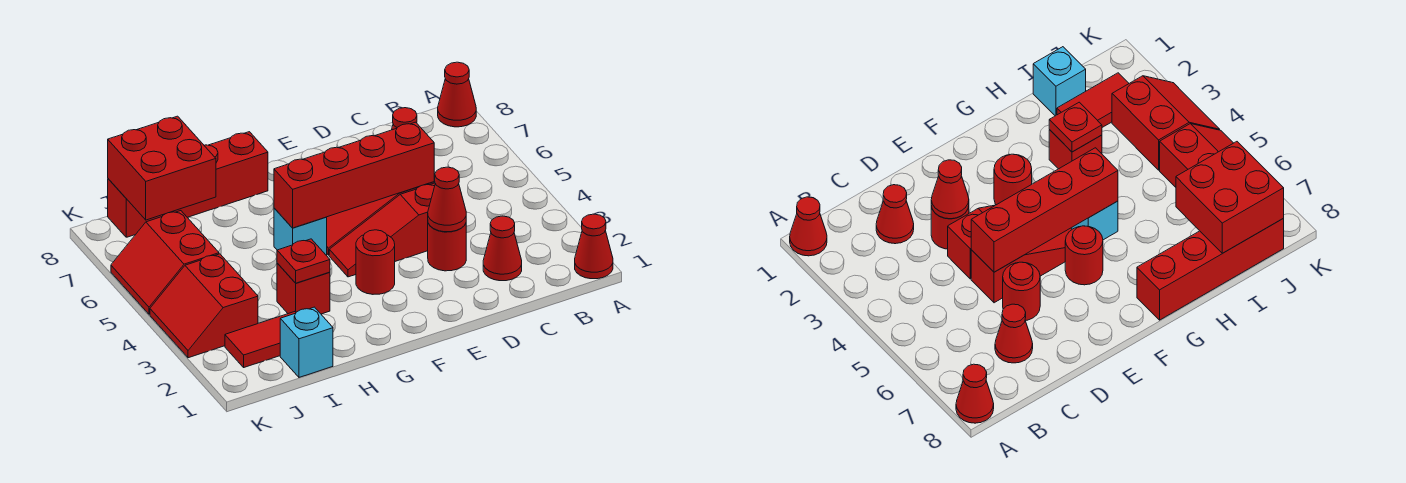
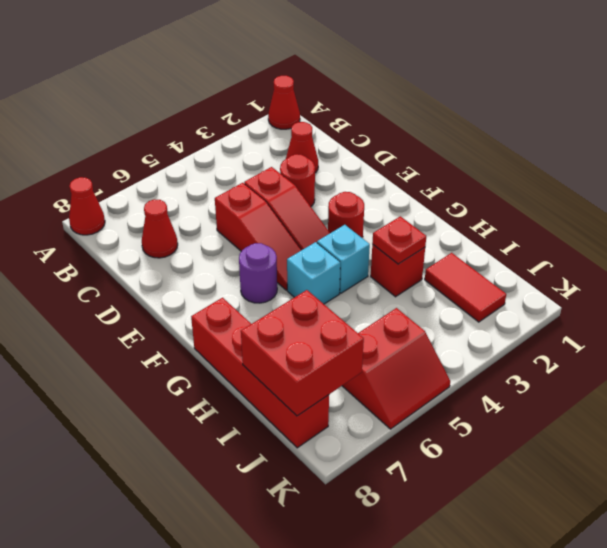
red 1x1 cone [428,167,466,232] -> none
red 1x4 brick [274,122,434,228] -> none
red 1x1 round brick [1003,262,1040,321] -> none
red 1x1 round brick [1065,226,1103,285] -> purple 1x1 round brick [239,243,277,303]
cyan 1x1 brick [280,307,333,377] -> cyan 1x1 brick moved to [317,225,370,293]
red 2x2 slope [150,254,258,358] -> none

